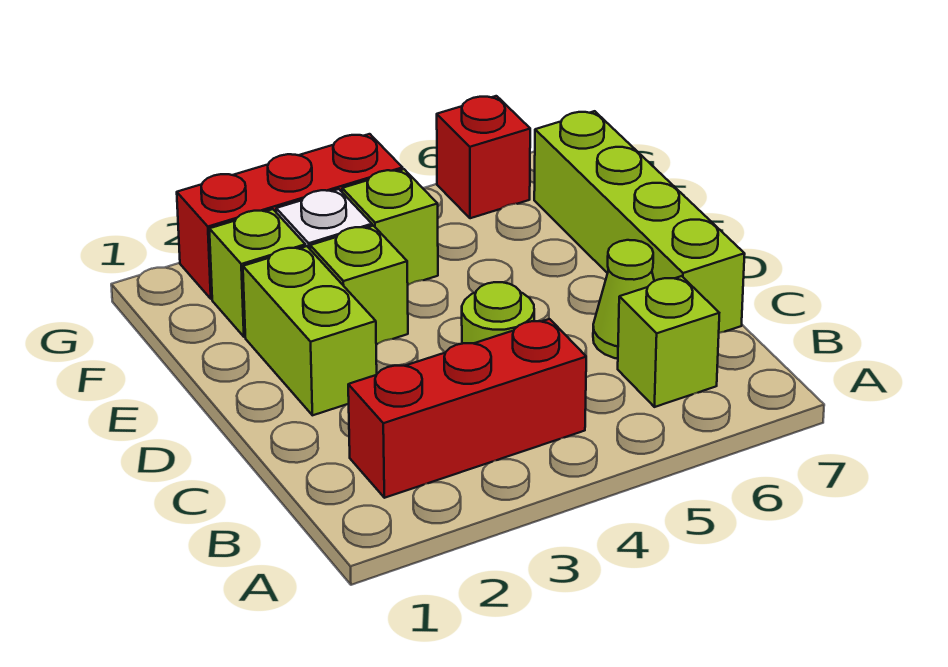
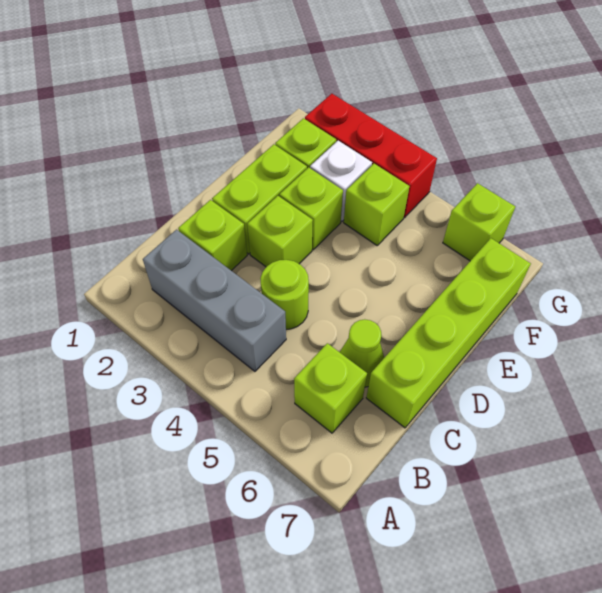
red 1x3 brick [348,319,586,498] -> grey 1x3 brick [143,230,286,371]
none -> lime 1x1 brick [178,200,247,271]
none -> lime 1x1 brick [247,196,313,267]
red 1x1 brick [437,96,530,218] -> lime 1x1 brick [443,183,515,261]

